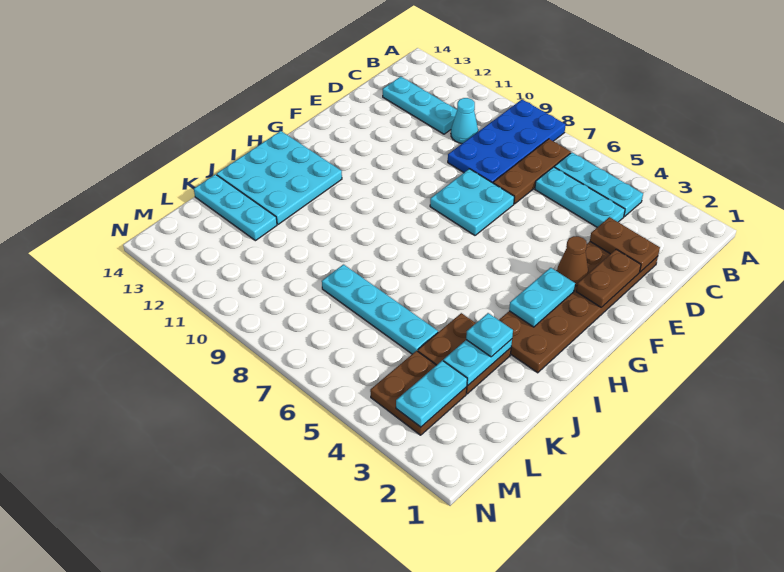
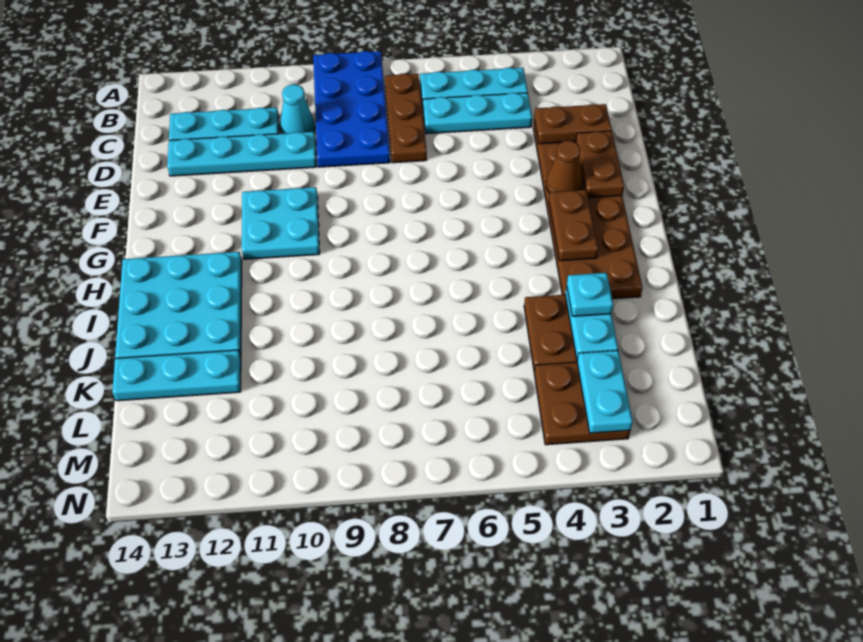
cyan 2x2 plate [430,169,514,235] -> cyan 2x2 plate moved to [242,187,320,259]
cyan 1x2 plate [509,268,575,327] -> brown 1x2 plate [549,190,598,261]
cyan 1x4 plate [322,265,438,354] -> cyan 1x4 plate moved to [167,132,316,176]

